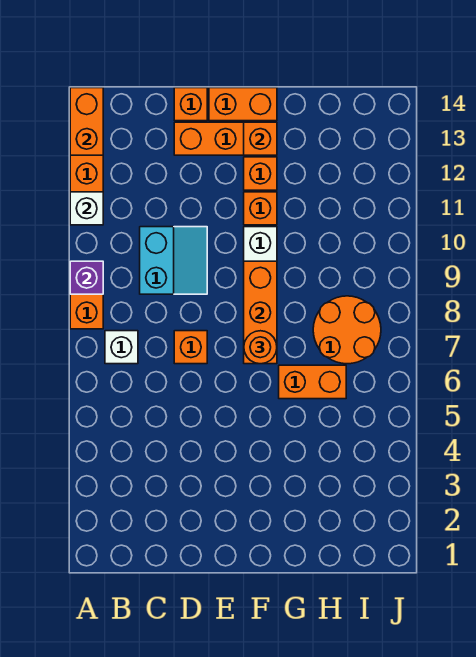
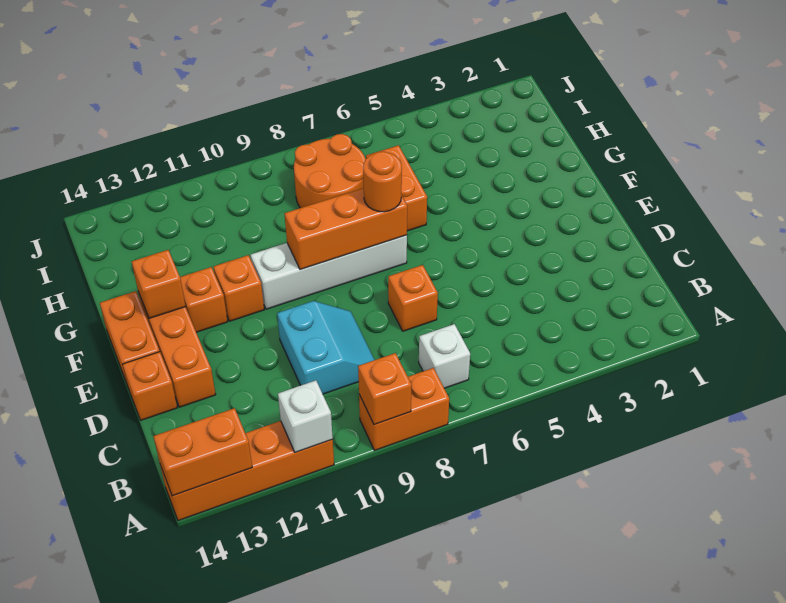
purple 1x1 brick [70,261,103,294] -> orange 1x1 brick [358,353,411,425]
cyan 2x2 slope [140,227,207,294] -> cyan 2x2 slope turned to [277,301,374,394]

